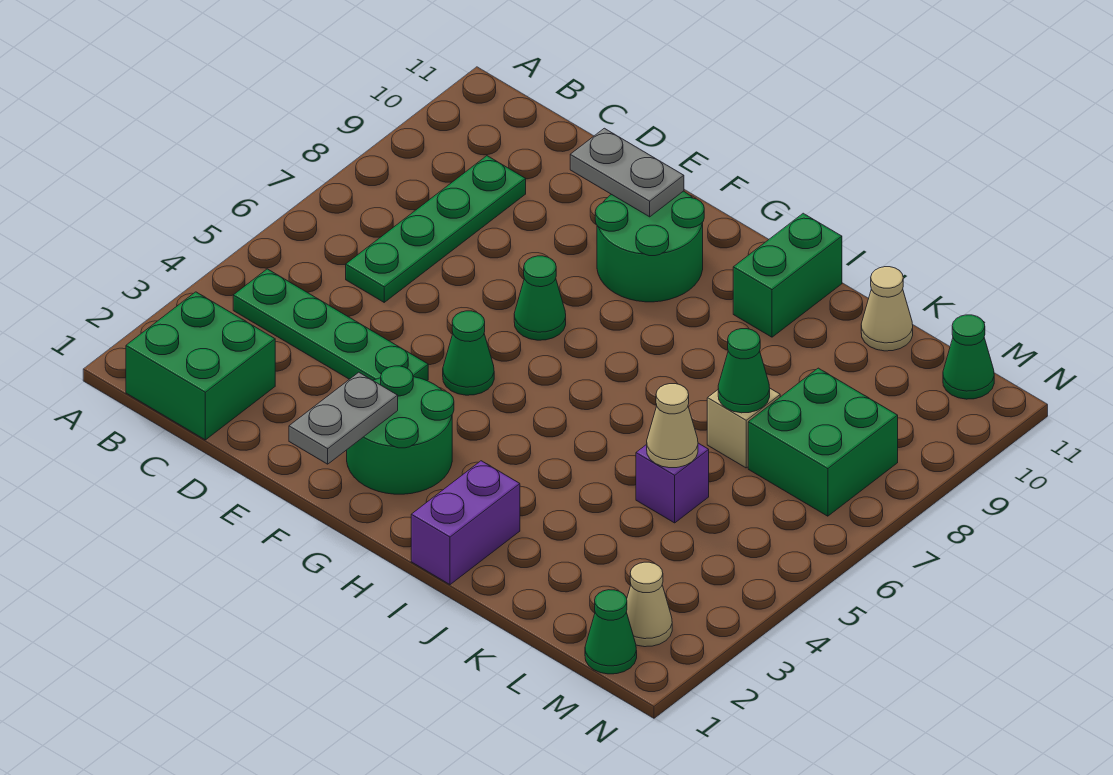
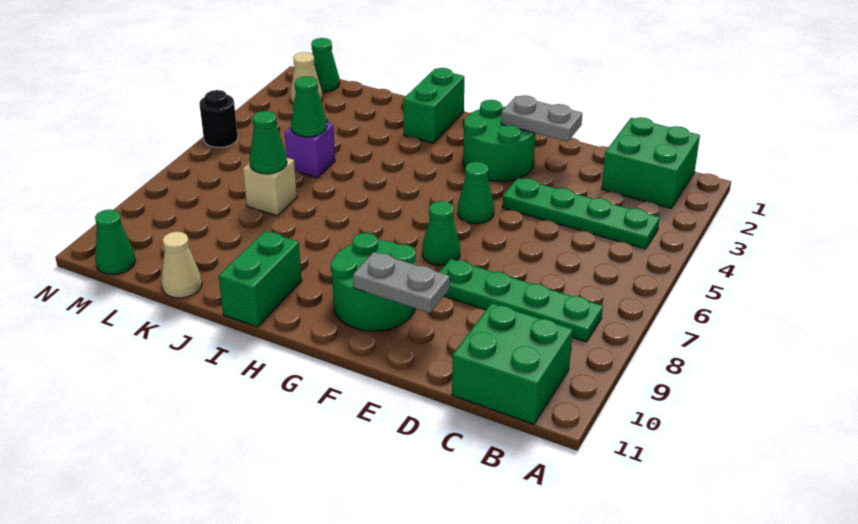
green 1x4 plate [346,156,526,302] -> green 1x4 plate turned to [440,259,603,342]
grey 1x2 plate [289,372,398,464] -> grey 1x2 plate turned to [501,95,582,142]
purple 1x2 brick [411,461,520,585] -> green 1x2 brick [403,68,464,143]
tan 1x1 cone [647,384,698,468] -> green 1x1 cone [291,76,327,137]
green 2x2 brick [748,368,898,516] -> green 2x2 brick moved to [452,303,573,424]
none -> black 1x1 round brick [199,90,238,147]

